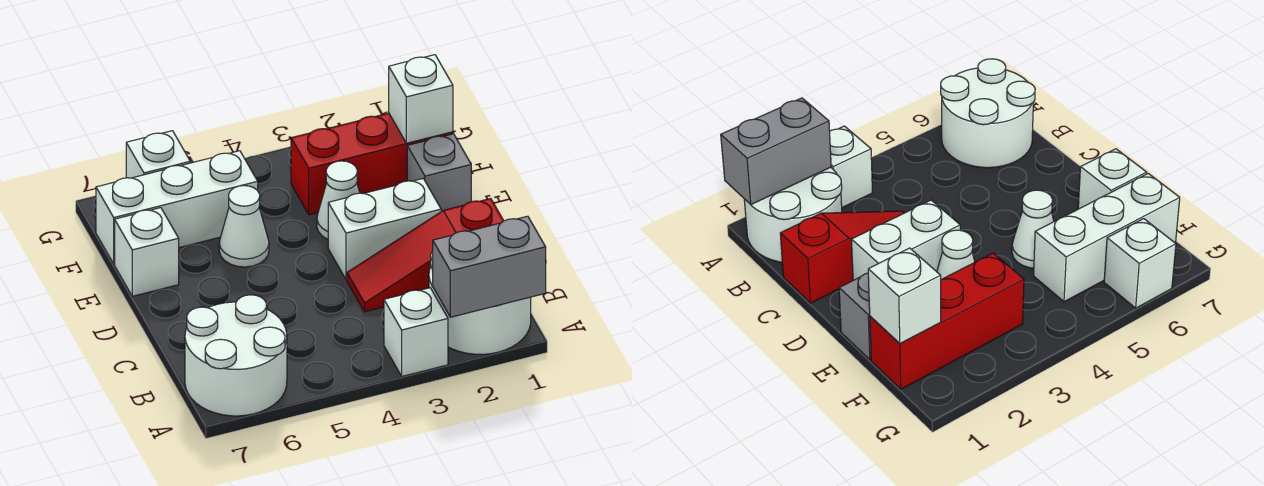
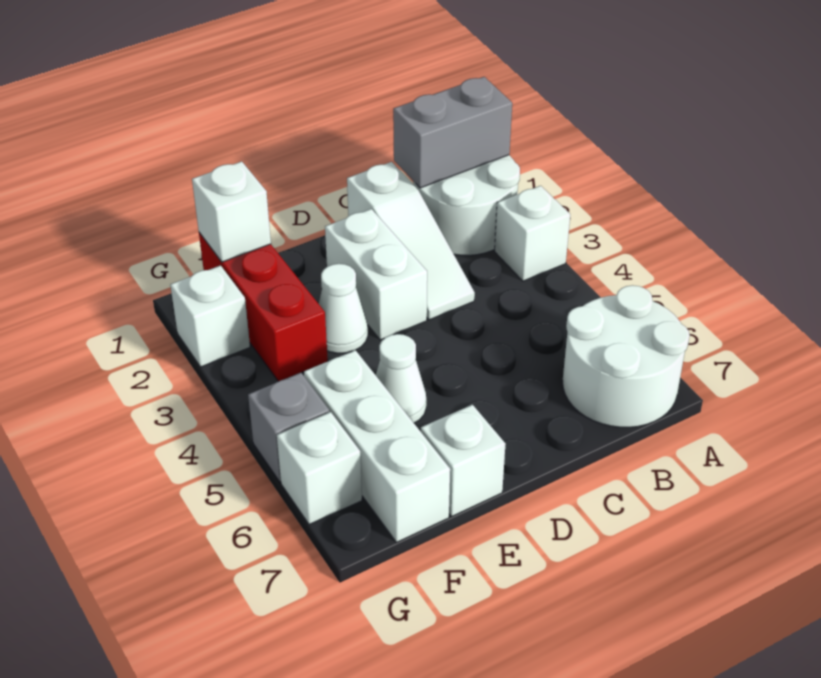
grey 1x2 brick [433,216,546,317] -> grey 1x2 brick turned to [393,77,512,188]
red 1x3 slope [347,199,504,312] -> white 1x3 slope [347,162,475,320]
grey 1x1 brick [407,134,471,211] -> grey 1x1 brick moved to [248,373,329,482]
none -> white 1x1 brick [170,266,250,367]

